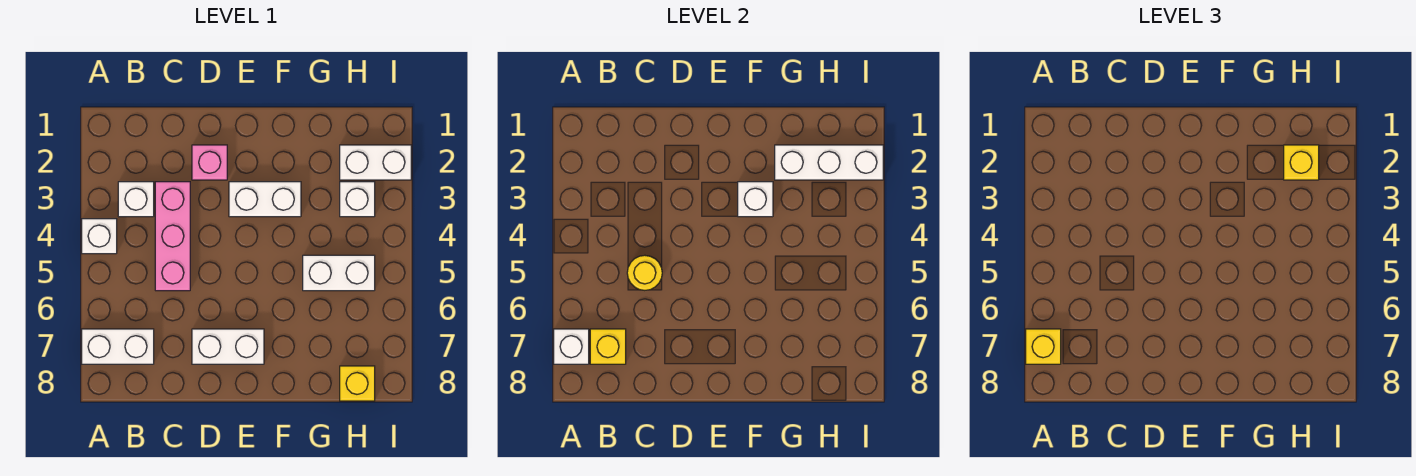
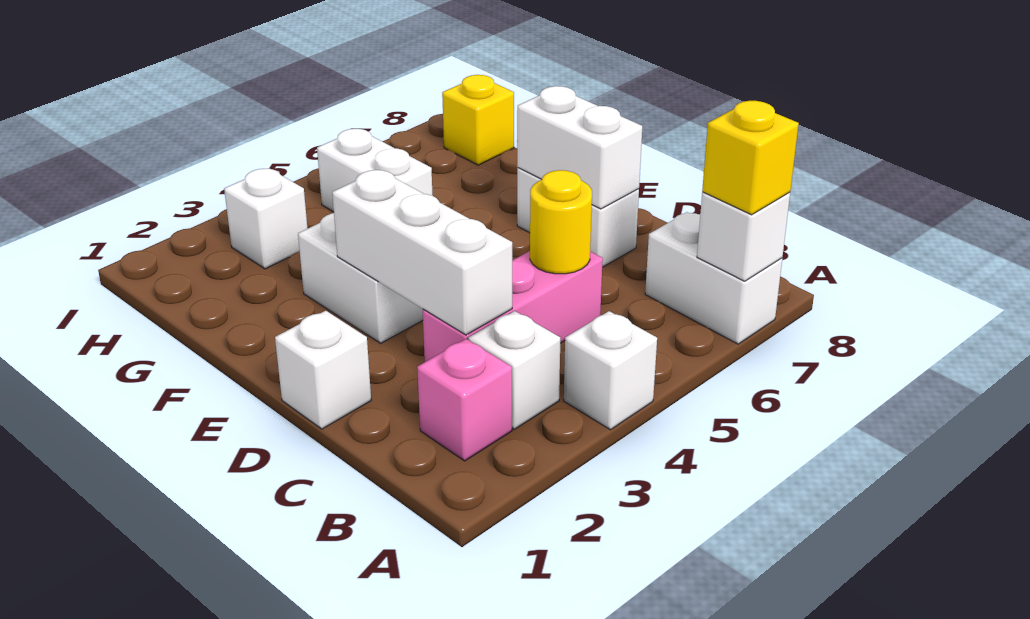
yellow 1x1 brick [590,329,626,364] -> none
pink 1x1 brick [192,145,227,180] -> pink 1x1 brick moved to [417,339,512,461]
white 1x1 brick [738,182,773,217] -> white 1x1 brick moved to [275,311,371,429]
white 1x3 brick [775,145,883,180] -> white 1x3 brick moved to [332,170,512,335]
white 1x2 brick [340,145,411,180] -> white 1x2 brick moved to [517,86,642,209]
yellow 1x1 brick [1284,145,1319,180] -> none

